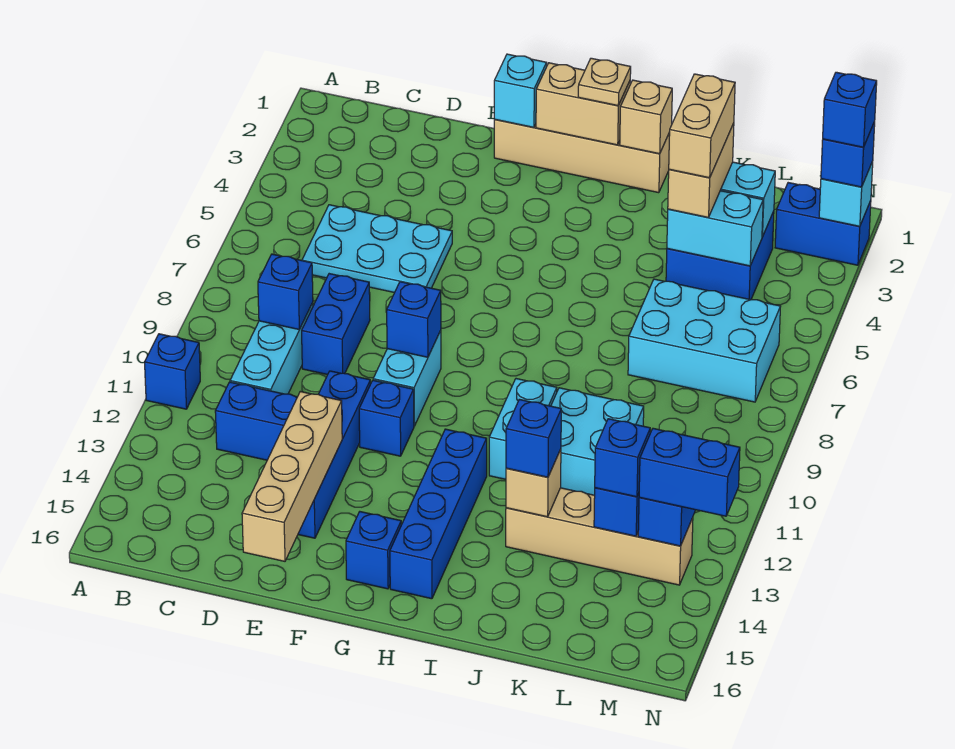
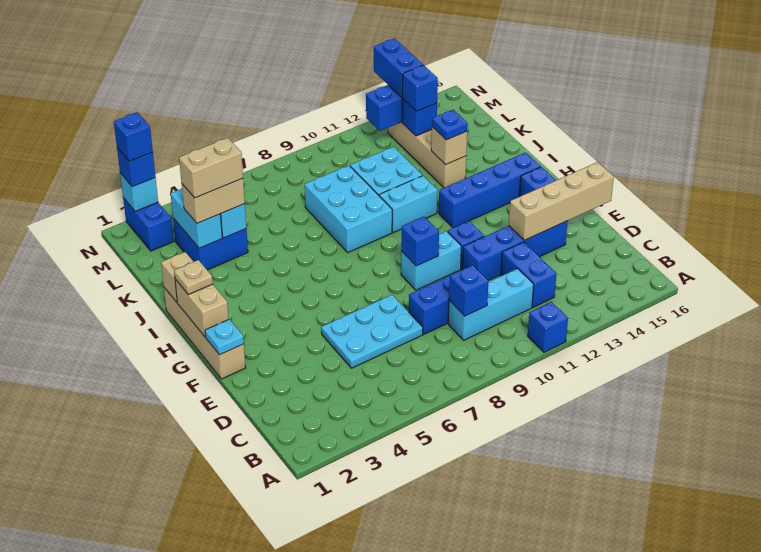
cyan 2x3 plate [302,205,452,293] -> cyan 2x3 plate turned to [321,295,423,368]
cyan 1x1 brick [494,54,547,127] -> cyan 1x1 plate [205,319,244,355]
blue 1x1 brick [506,399,561,477] -> blue 1x1 plate [432,110,468,140]
cyan 2x3 brick [628,279,781,402] -> cyan 2x3 brick moved to [305,166,392,252]

